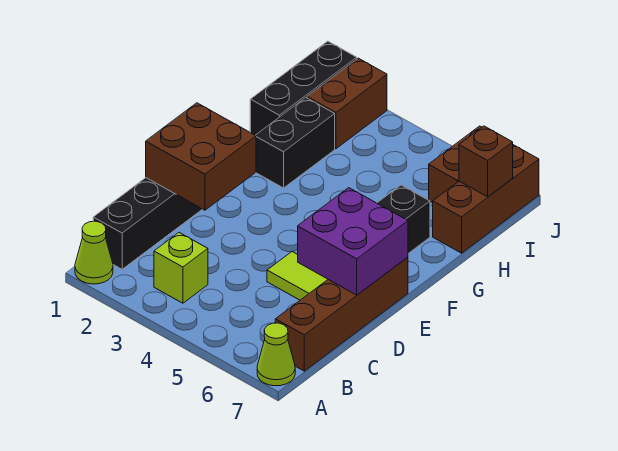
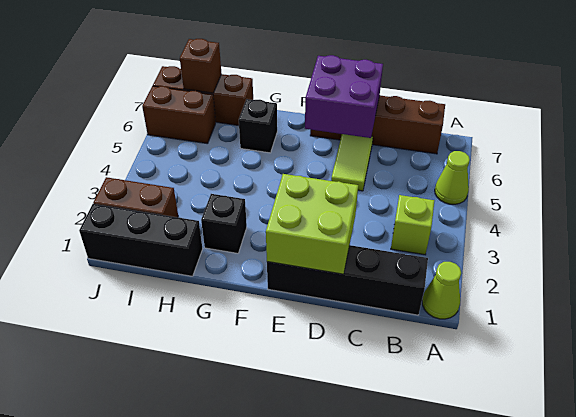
lime 1x1 cone [257,323,295,386] -> lime 1x1 cone moved to [435,151,470,204]
brown 2x2 brick [146,103,256,210] -> lime 2x2 brick [266,174,358,274]
black 1x2 brick [256,98,335,188] -> black 1x1 brick [201,194,247,253]

